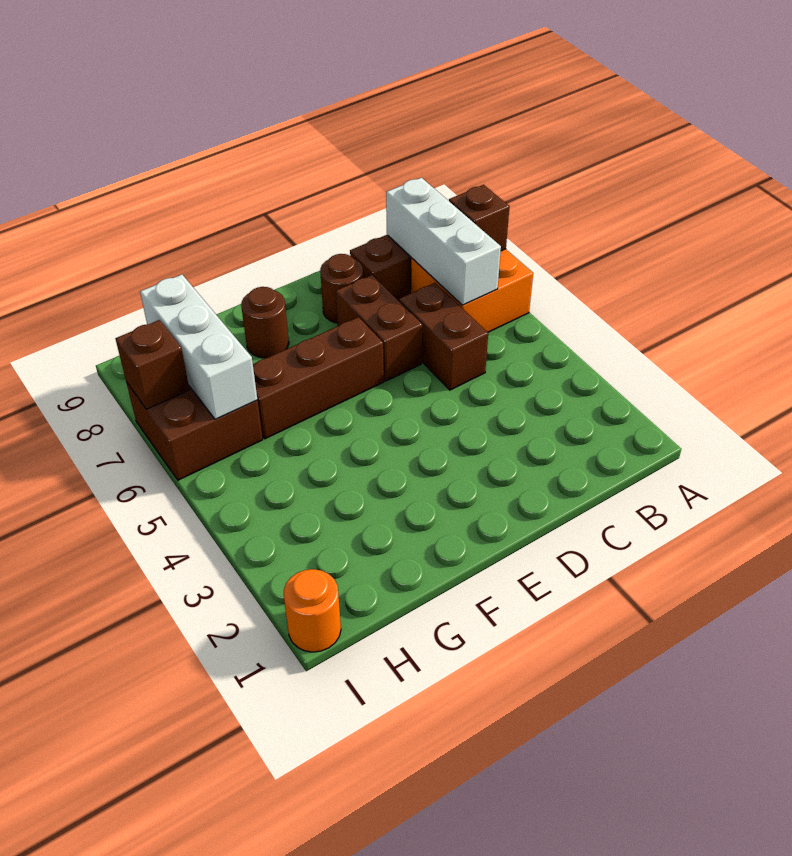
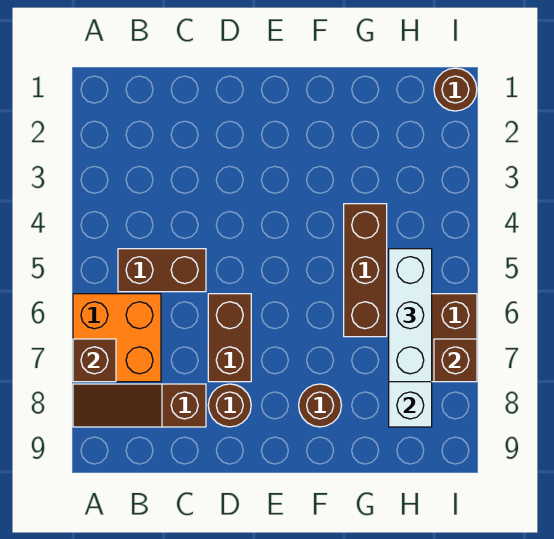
white 1x3 brick [386,178,501,305] -> white 1x3 brick moved to [389,249,432,382]
brown 1x2 brick [399,283,488,390] -> brown 1x2 brick turned to [118,249,206,292]
brown 1x3 brick [253,317,384,439] -> brown 1x3 brick turned to [344,204,387,337]
orange 1x1 round brick [284,569,341,652] -> brown 1x1 round brick [434,68,477,111]

